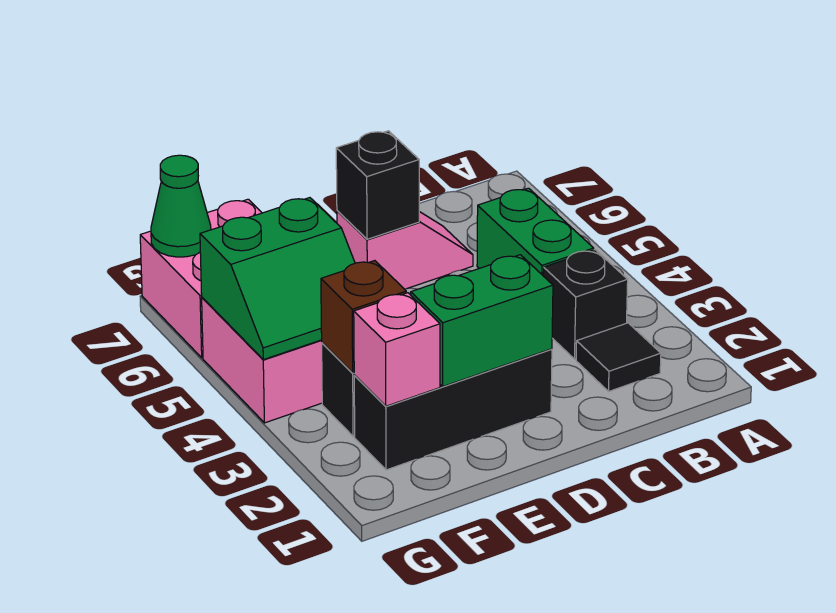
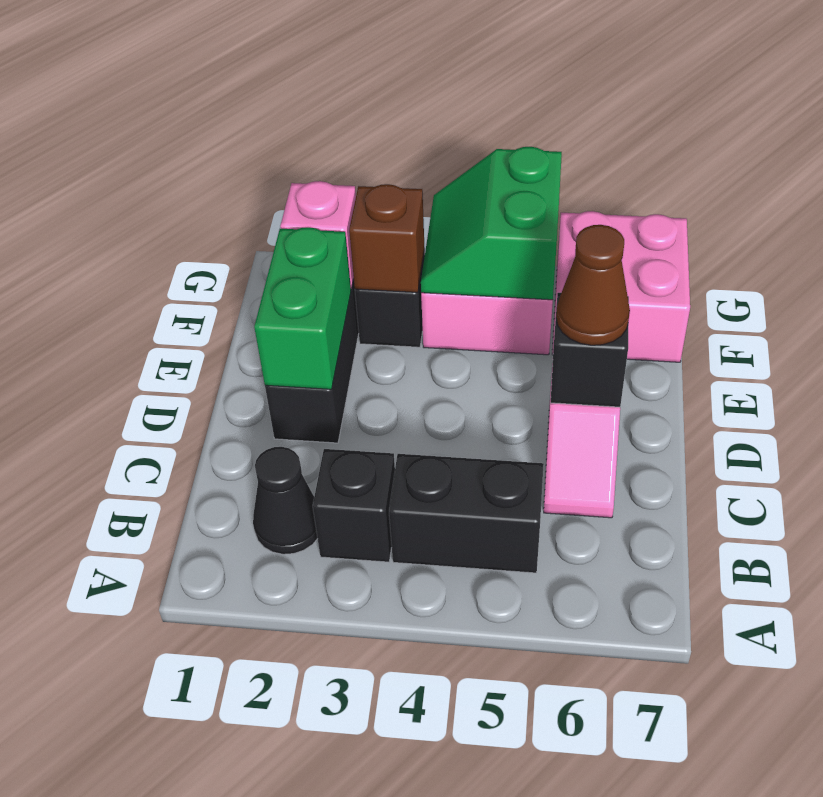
black 1x1 tile [576,323,661,391] -> black 1x1 cone [253,447,318,554]
green 1x2 brick [477,188,594,275] -> black 1x2 brick [389,454,544,573]
none -> brown 1x1 cone [556,225,630,345]
green 1x1 cone [151,155,211,257] -> none

